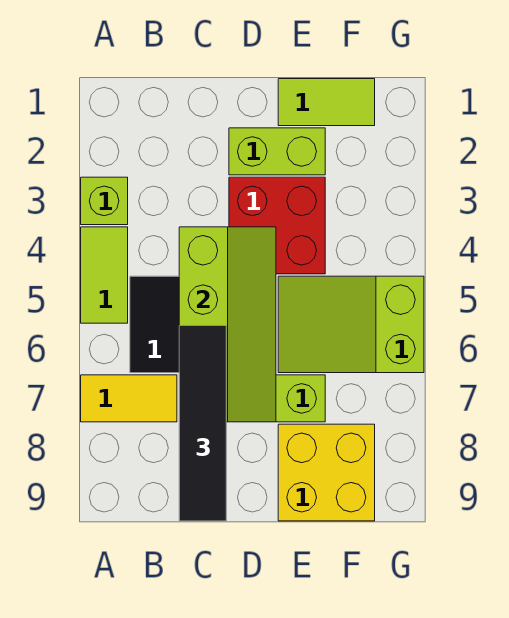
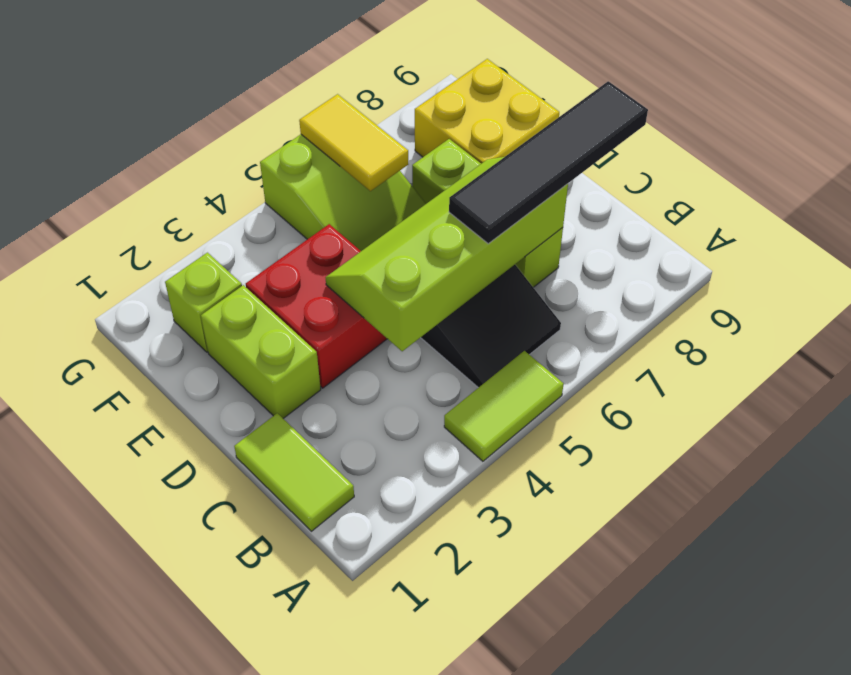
lime 1x1 brick [81,177,128,225] -> lime 1x1 brick moved to [165,253,242,352]
yellow 1x2 tile [81,375,177,422] -> yellow 1x2 tile moved to [299,94,408,191]
lime 1x2 tile [278,79,375,126] -> lime 1x2 tile moved to [234,413,354,531]

